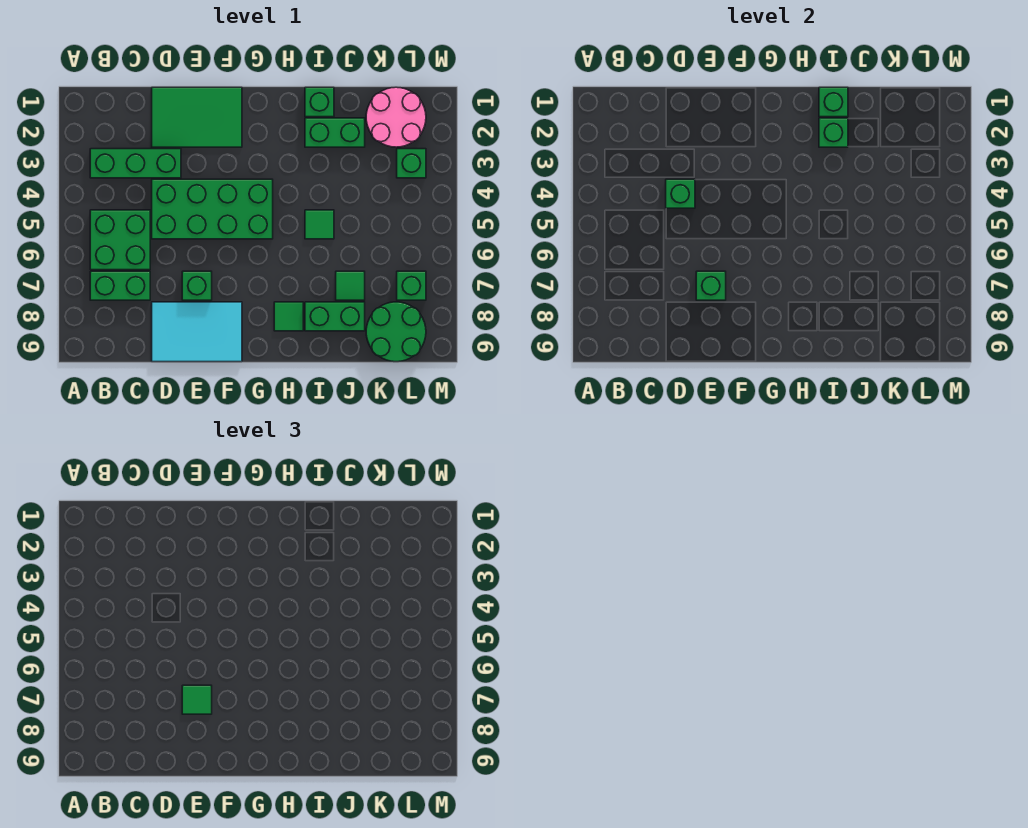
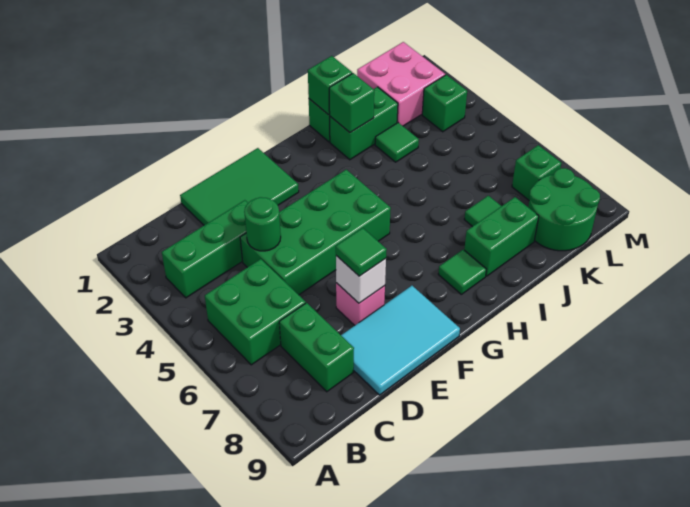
green 1x2 brick [90,271,150,300] -> green 1x2 brick turned to [279,303,354,392]
green 1x1 brick [666,179,695,208] -> green 1x1 round brick [244,197,281,251]
green 1x1 brick [182,271,212,300] -> pink 1x1 brick [336,283,385,325]
green 1x1 brick [696,271,726,300] -> white 1x1 brick [336,256,386,303]
green 1x1 tile [305,210,334,239] -> green 1x1 tile moved to [375,123,419,162]
pink 2x2 round brick [366,87,426,147] -> pink 2x2 brick [357,42,445,126]

